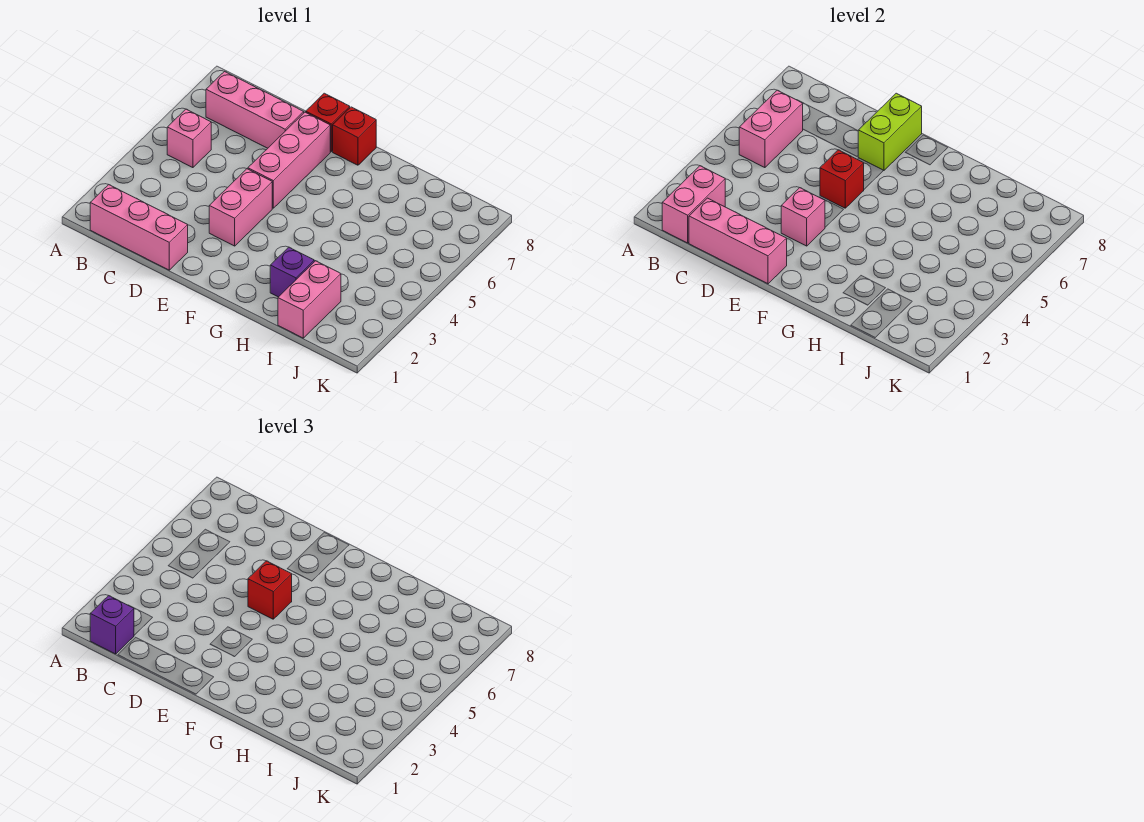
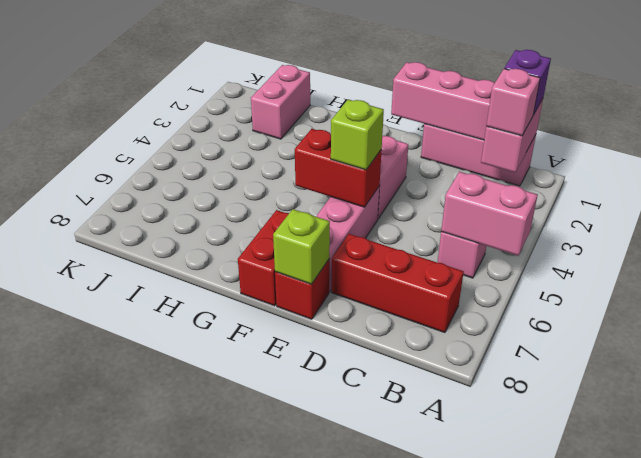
pink 1x2 brick [739,90,803,168] -> pink 1x2 brick turned to [441,172,538,256]
pink 1x3 brick [206,71,304,148] -> red 1x3 brick [332,234,464,333]
pink 1x1 brick [781,188,825,246] -> pink 1x1 brick moved to [486,69,540,136]
red 1x1 brick [820,150,864,208] -> red 1x2 brick [295,129,382,207]
red 1x1 brick [248,561,292,619] -> lime 1x1 brick [331,100,384,170]
lime 1x2 brick [858,93,922,171] -> lime 1x1 brick [273,209,330,284]
red 1x1 brick [333,107,376,165] -> red 1x2 brick [238,210,289,306]
purple 1x1 brick [270,247,314,297] -> none

